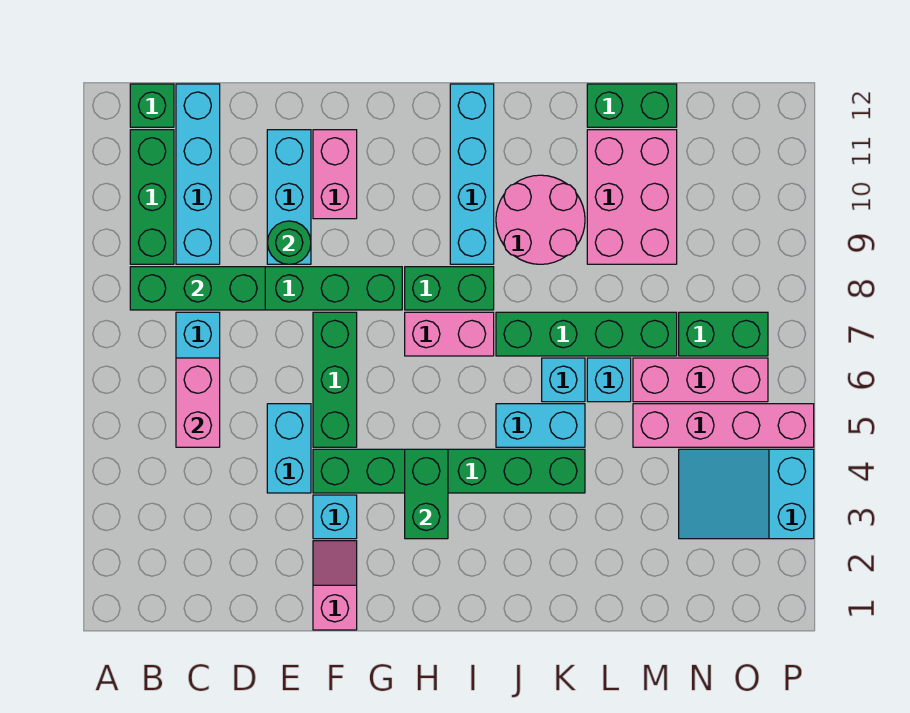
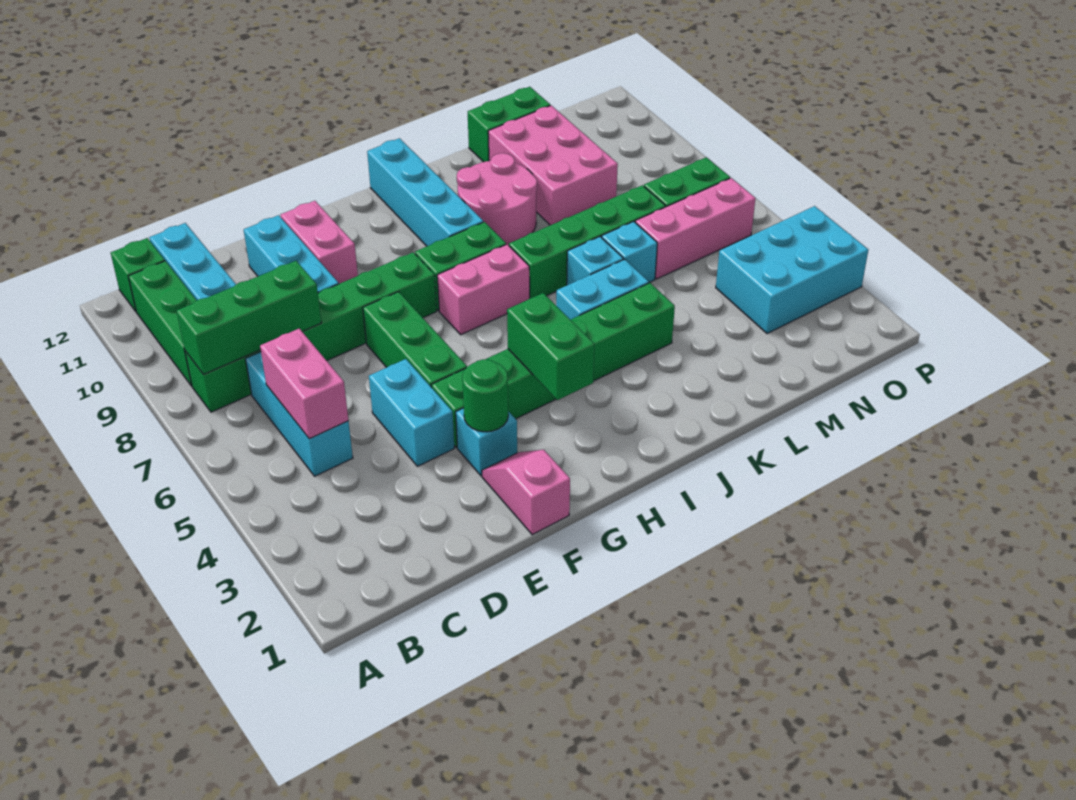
green 1x1 round brick [267,221,311,264] -> green 1x1 round brick moved to [462,359,508,432]
pink 1x4 brick [633,404,814,447] -> none
cyan 2x3 slope [679,449,814,539] -> cyan 2x3 brick [716,206,868,334]

